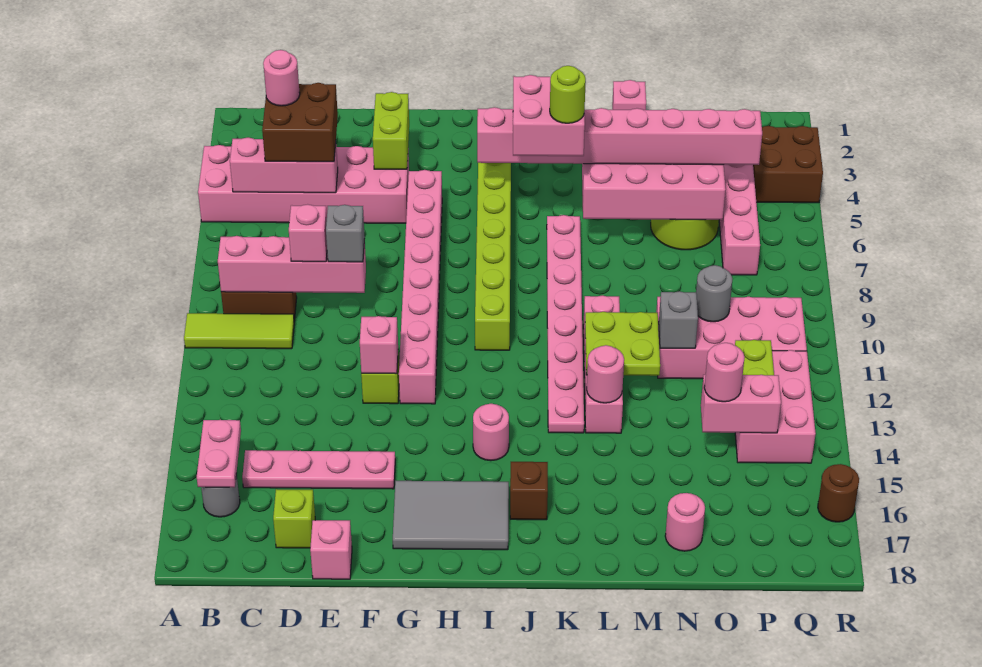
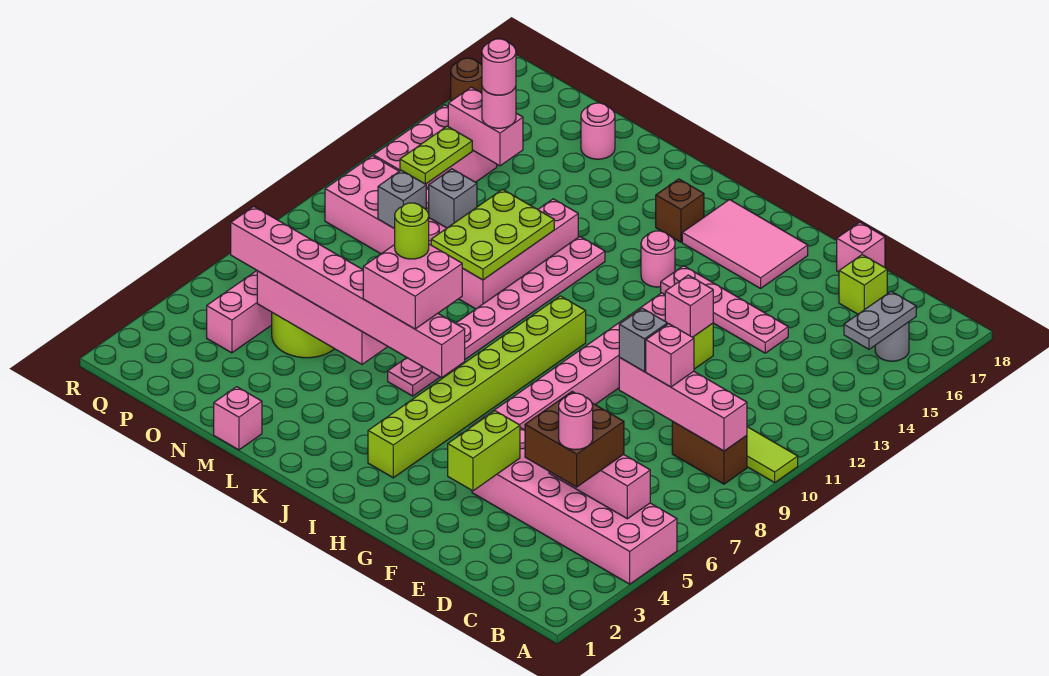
pink 1x2 plate [197,420,241,487] -> grey 1x2 plate [844,291,916,349]
pink 1x4 plate [242,450,395,489] -> pink 1x4 plate moved to [661,266,788,353]
grey 2x3 tile [393,481,509,550] -> pink 2x3 tile [682,200,808,288]
lime 2x2 plate [585,312,660,376] -> lime 2x3 plate [431,189,554,280]
pink 1x1 round brick [587,345,624,403] -> pink 1x1 round brick moved to [482,39,516,95]
grey 1x1 round brick [696,265,732,322] -> grey 1x1 brick [378,170,426,229]
brown 2x2 brick [753,126,823,203] -> none

